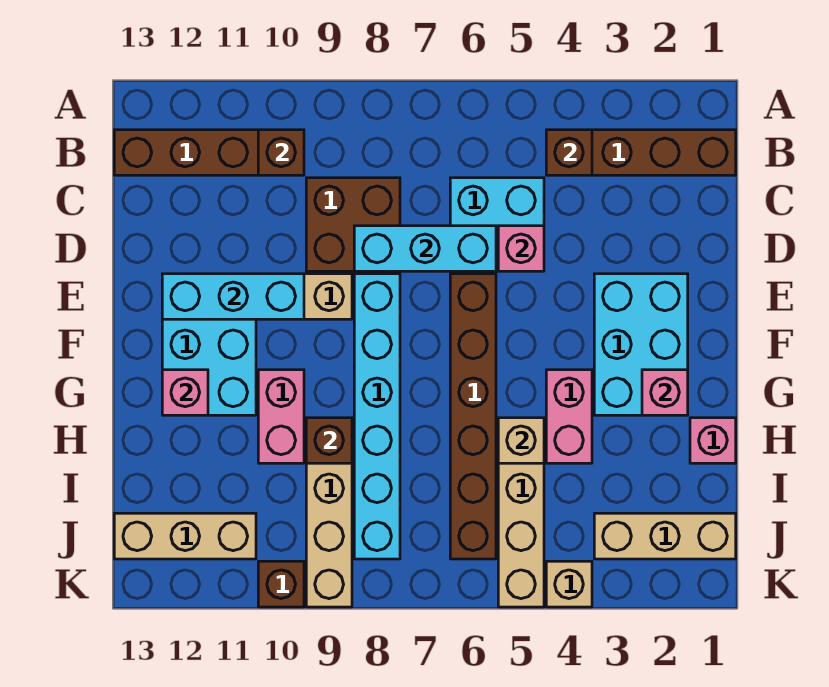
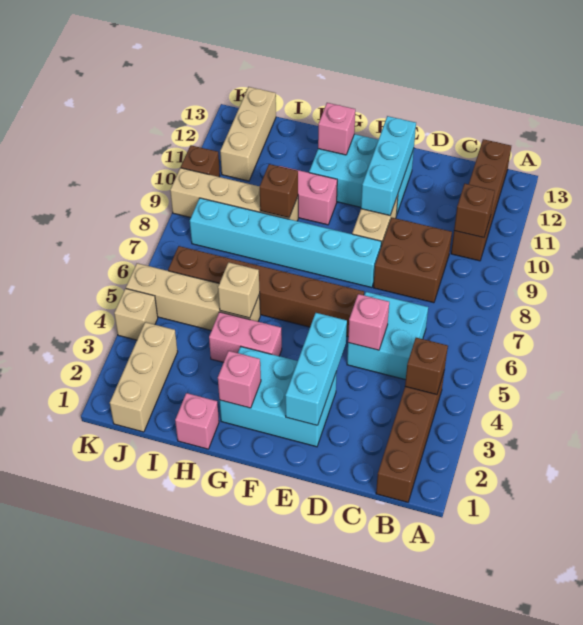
cyan 1x3 brick [354,226,496,271] -> cyan 1x3 brick moved to [285,313,347,425]

